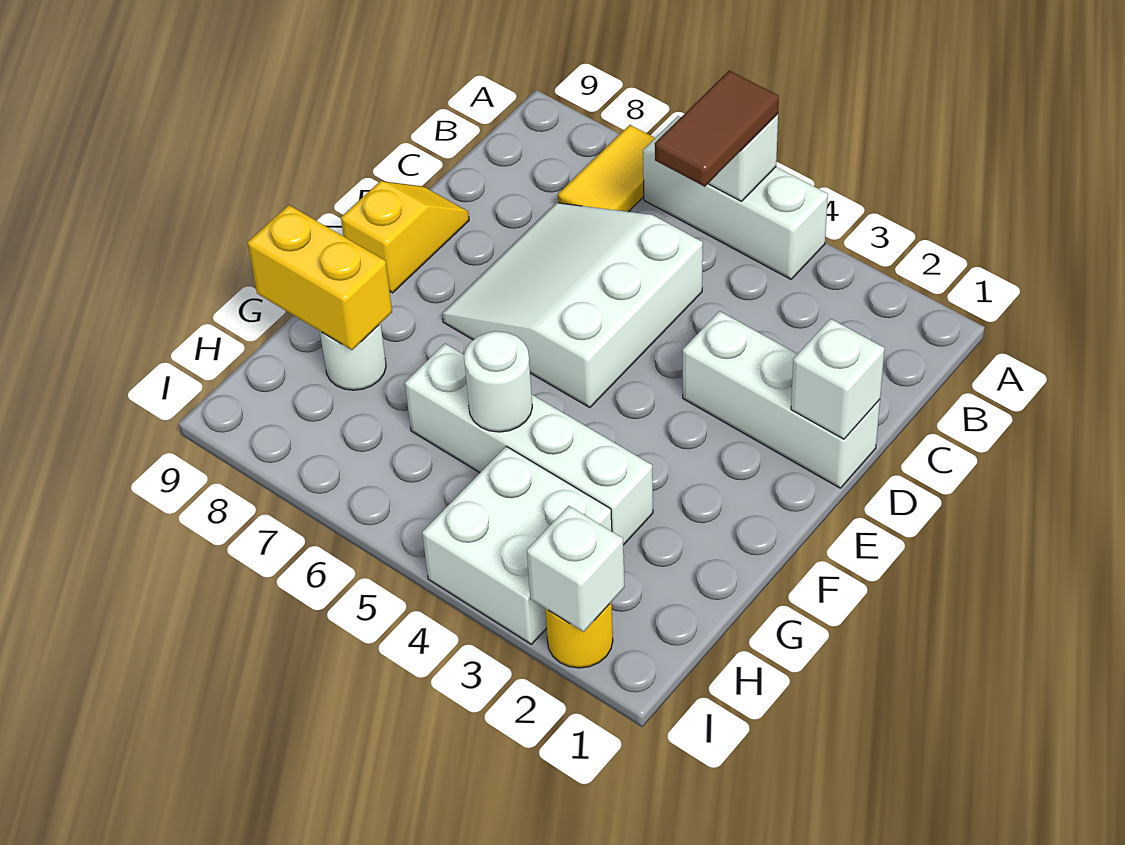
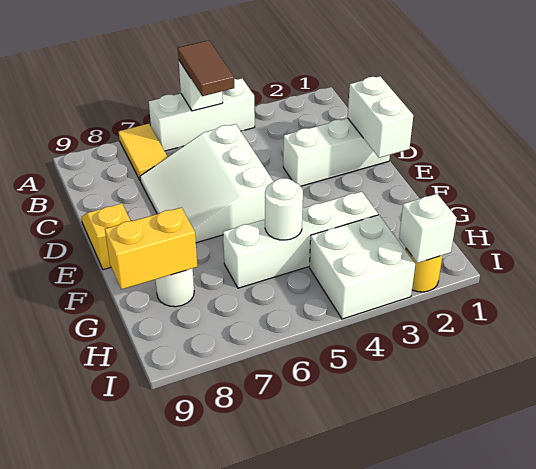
white 1x1 brick [791,319,885,439] -> white 1x2 brick [348,76,413,158]

